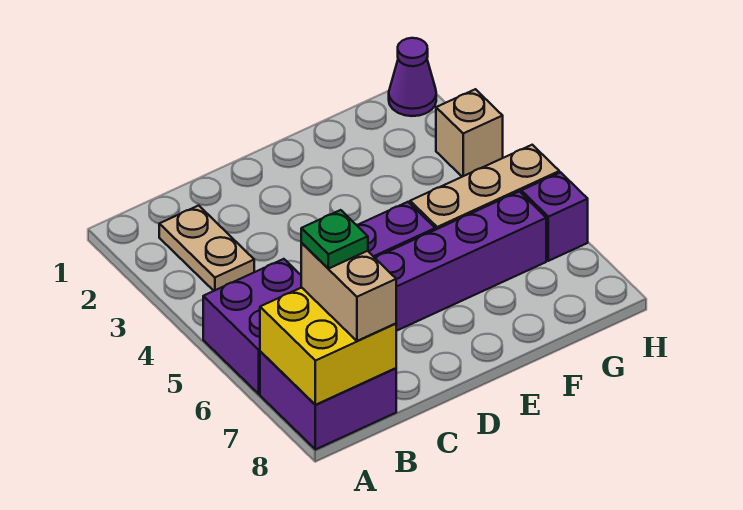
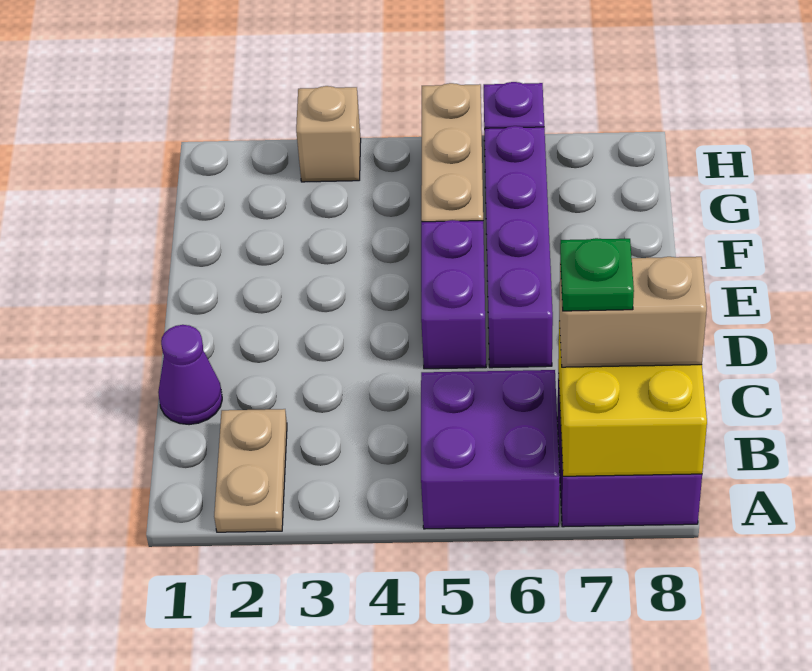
tan 1x2 plate [159,206,254,291] -> tan 1x2 plate turned to [214,409,287,532]
purple 1x1 cone [389,38,436,116] -> purple 1x1 cone moved to [158,325,222,425]

